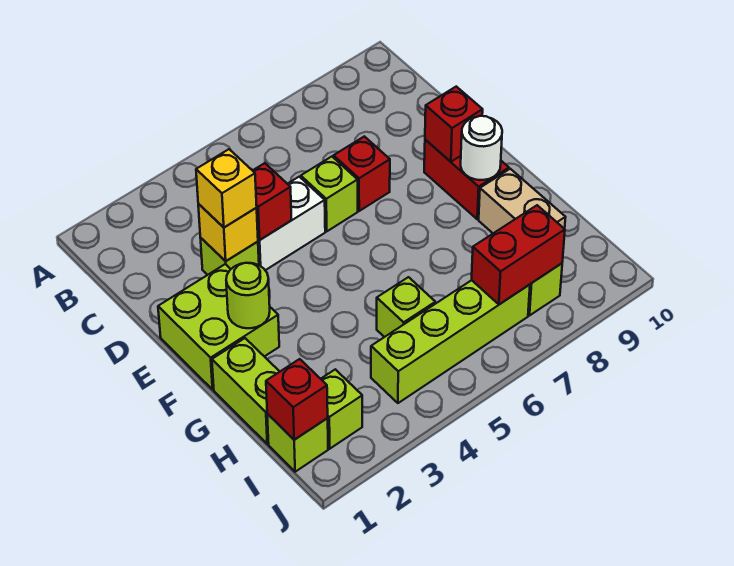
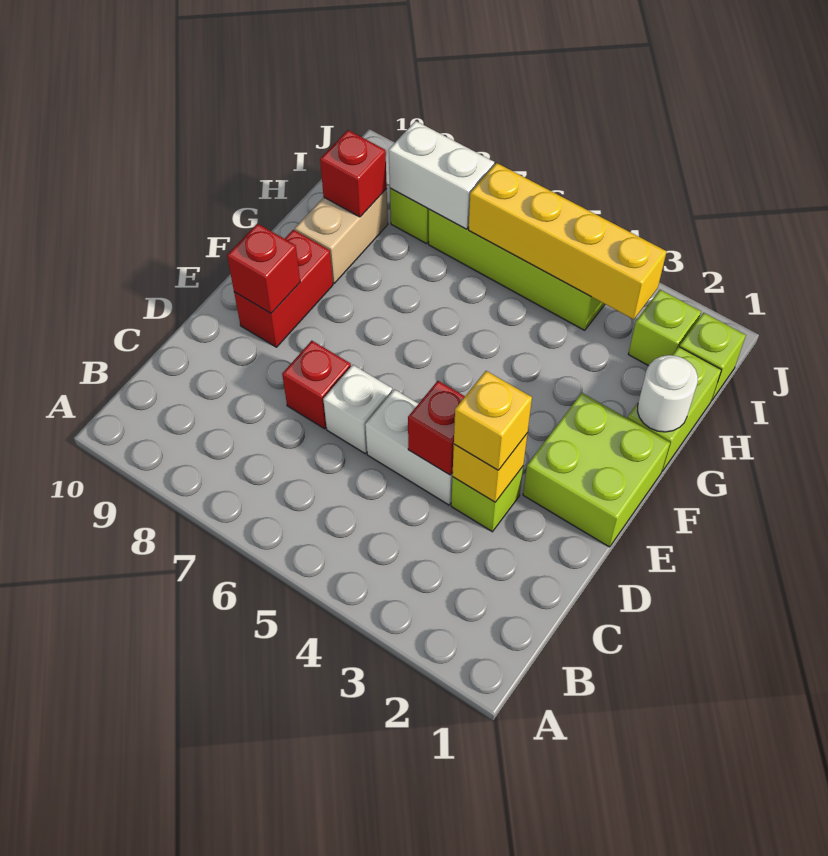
lime 1x1 brick [301,157,358,231] -> white 1x1 brick [323,365,393,454]
lime 1x1 round brick [226,263,270,328] -> none
white 1x1 round brick [461,116,502,180] -> white 1x1 round brick moved to [637,355,698,432]
lime 1x1 brick [377,277,435,337] -> none
red 1x1 brick [266,359,328,440] -> red 1x1 brick moved to [320,130,387,217]
none -> yellow 1x4 brick [469,163,667,320]
red 1x2 brick [472,205,565,304] -> white 1x2 brick [389,121,494,229]

